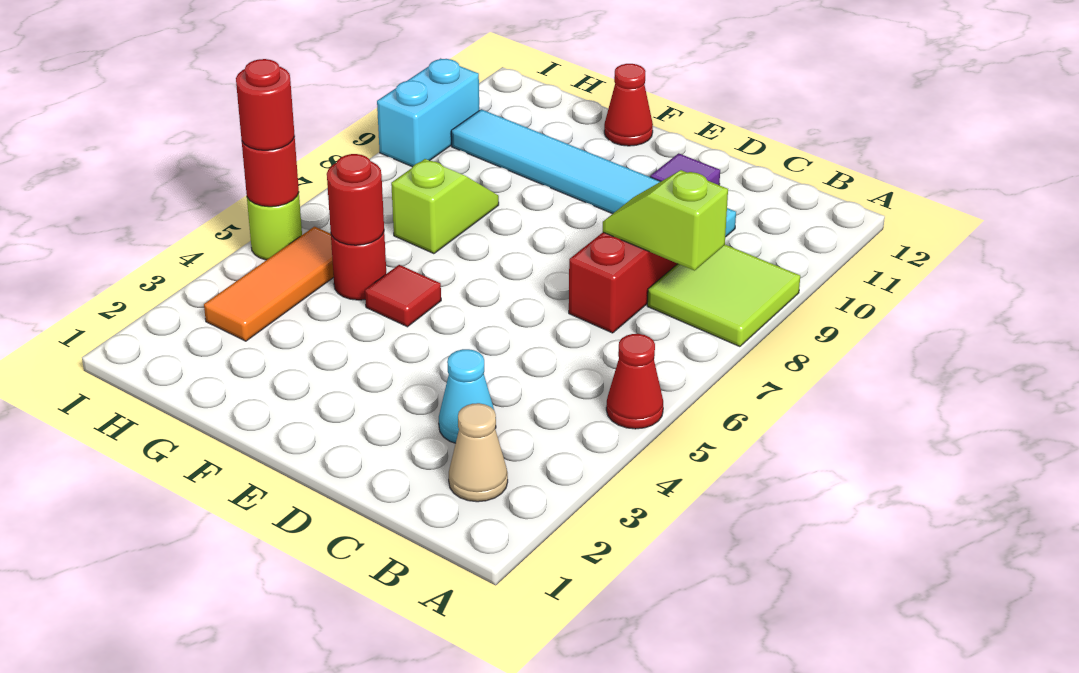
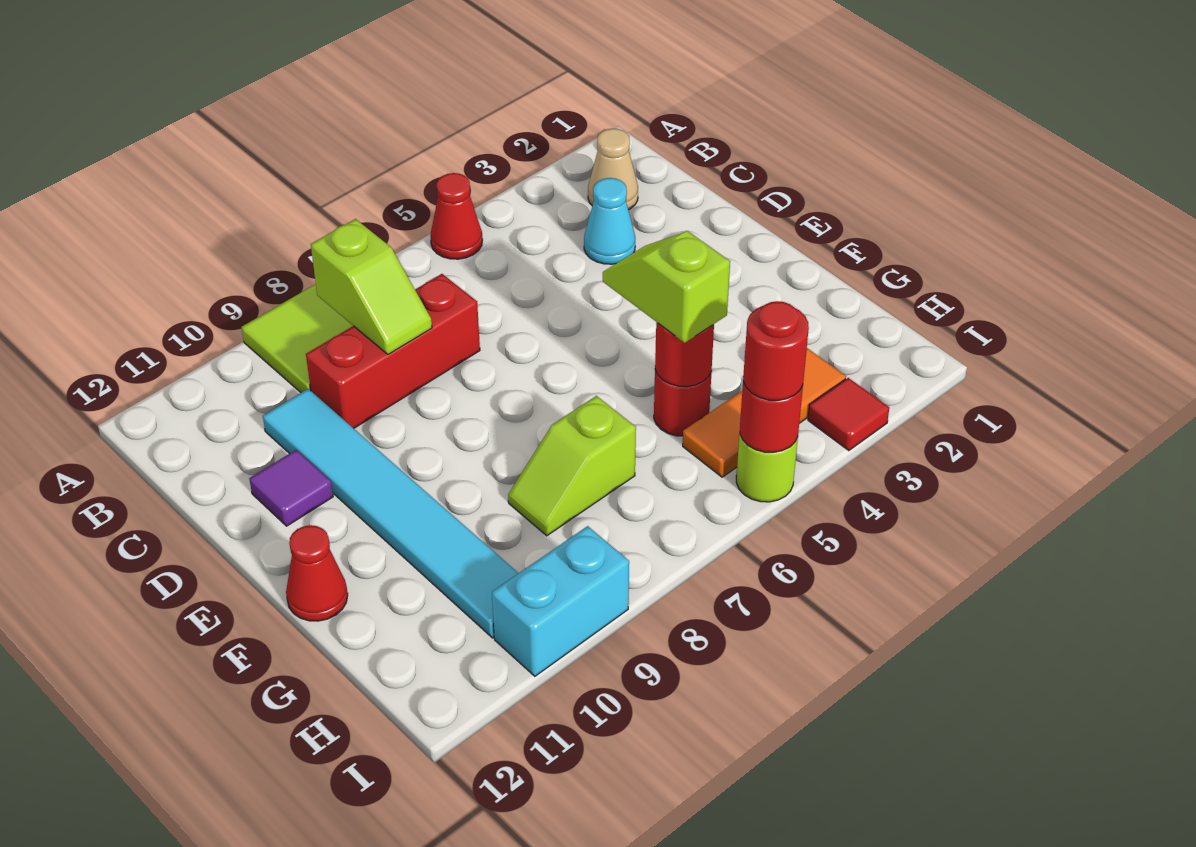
red 1x1 tile [365,265,441,327] -> red 1x1 tile moved to [808,378,889,451]
none -> lime 1x2 slope [603,231,730,343]

